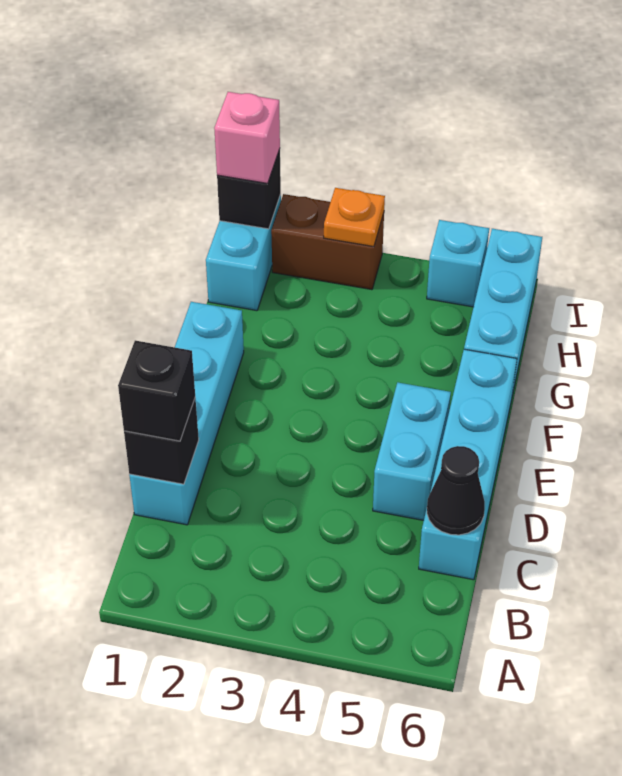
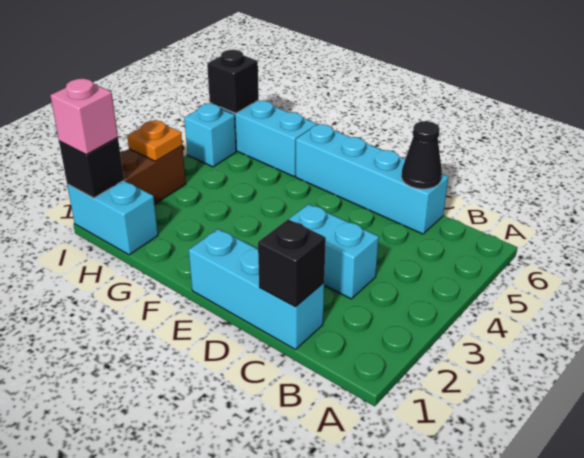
cyan 1x4 brick [129,302,244,525] -> cyan 1x3 brick [189,229,324,350]
black 1x1 brick [118,340,195,441] -> black 1x1 brick moved to [207,50,259,113]
cyan 1x2 brick [373,382,451,520] -> cyan 1x2 brick moved to [289,204,379,299]

